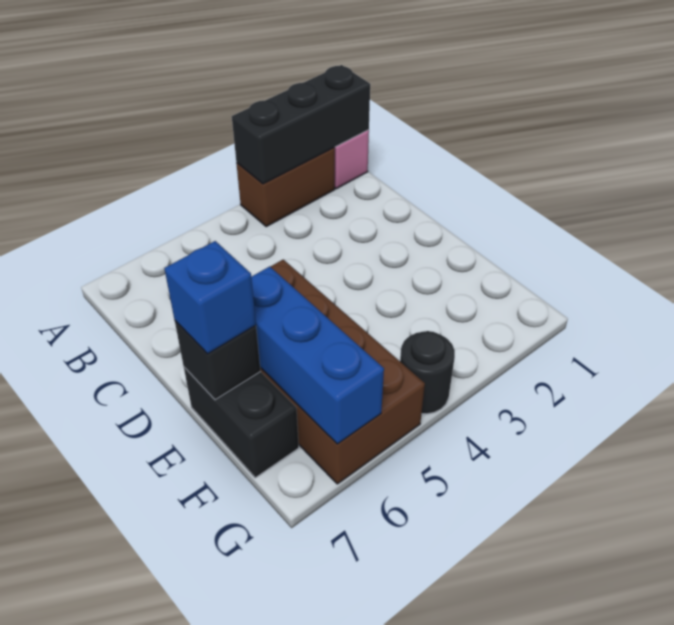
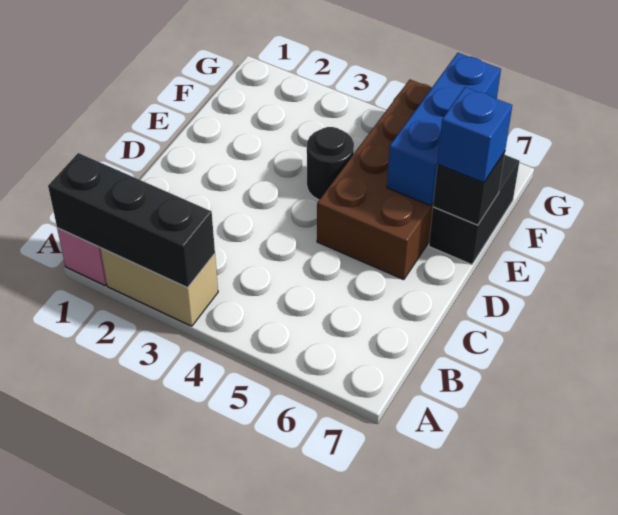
brown 1x2 brick [236,148,335,226] -> tan 1x2 brick [100,248,218,326]
black 1x1 round brick [400,331,455,414] -> black 1x1 round brick moved to [307,127,354,200]

